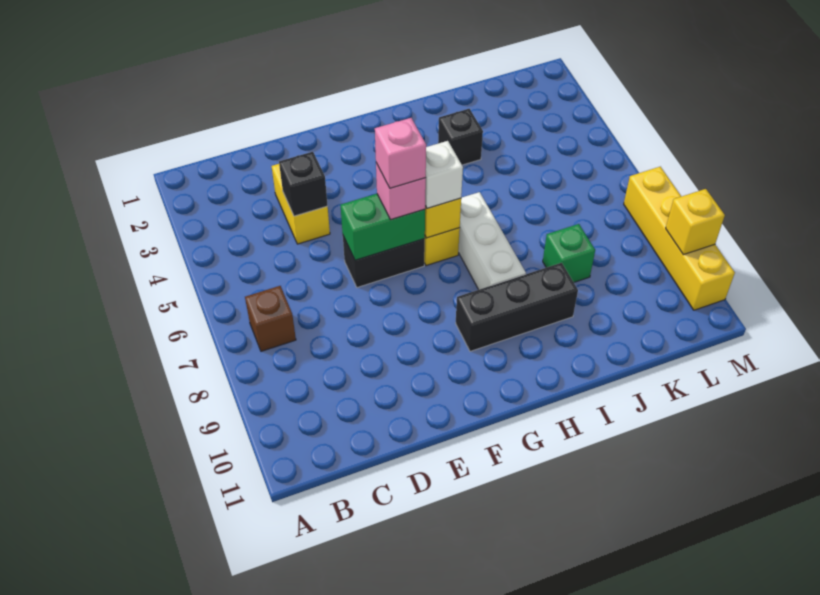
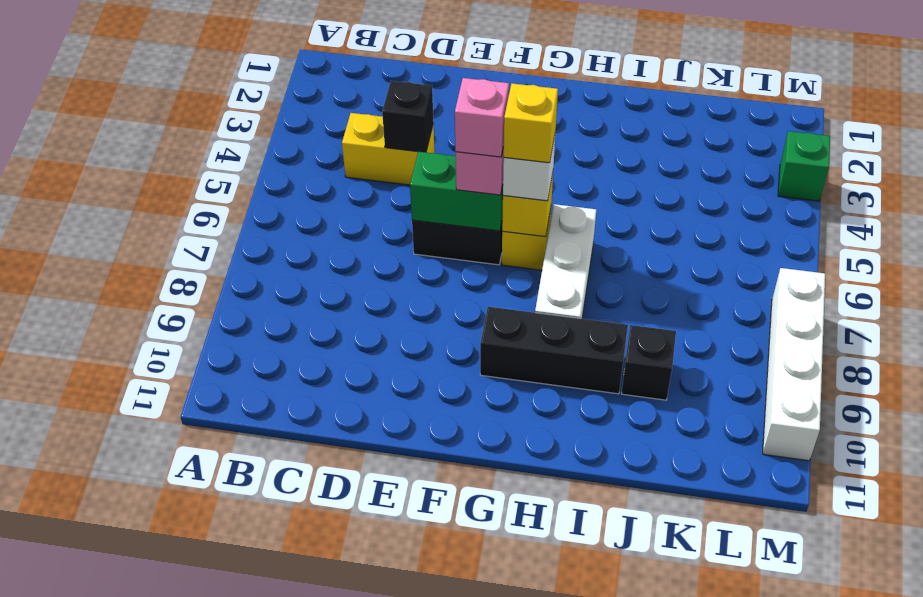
brown 1x1 brick [245,286,296,351] -> none
yellow 1x2 brick [272,164,330,244] -> yellow 1x2 brick turned to [342,113,435,185]
black 1x1 brick [438,109,483,165] -> black 1x1 brick moved to [621,325,676,400]
green 1x1 brick [543,224,595,282] -> green 1x1 brick moved to [778,131,830,201]
yellow 1x4 brick [624,167,735,310] -> white 1x4 brick [763,268,825,461]
yellow 1x1 brick [666,189,725,255] -> yellow 1x1 brick moved to [504,83,558,163]

